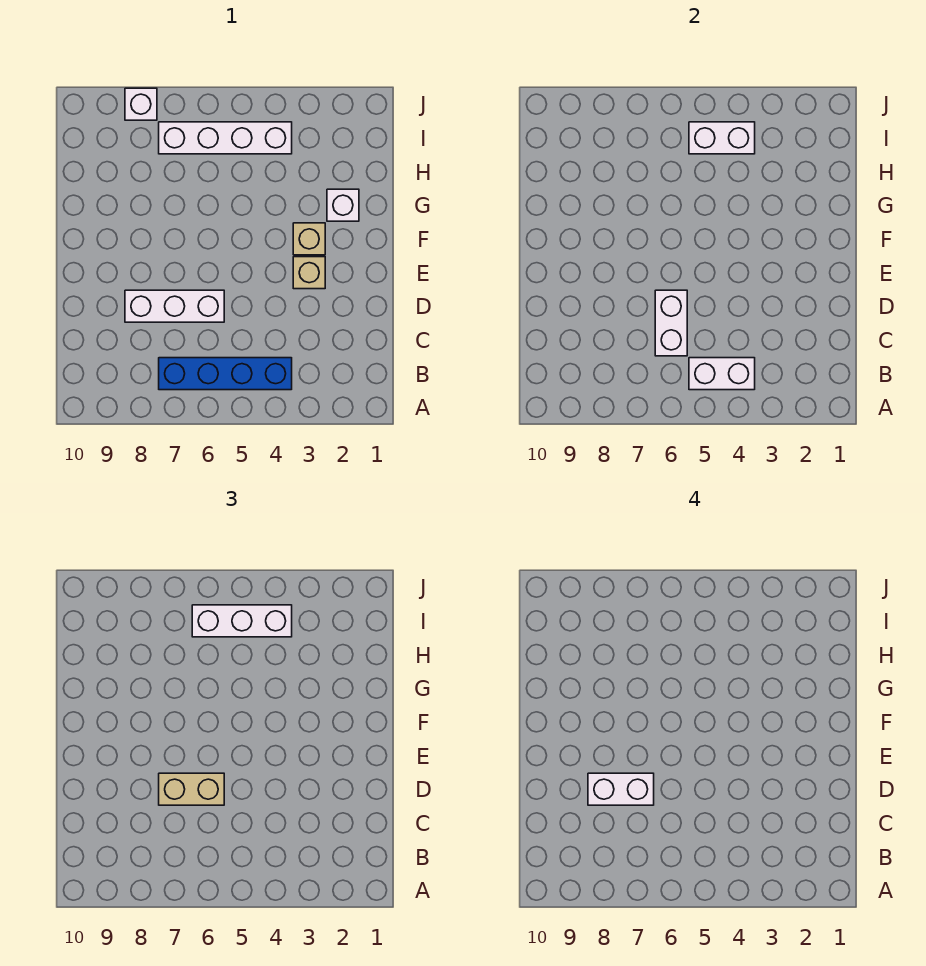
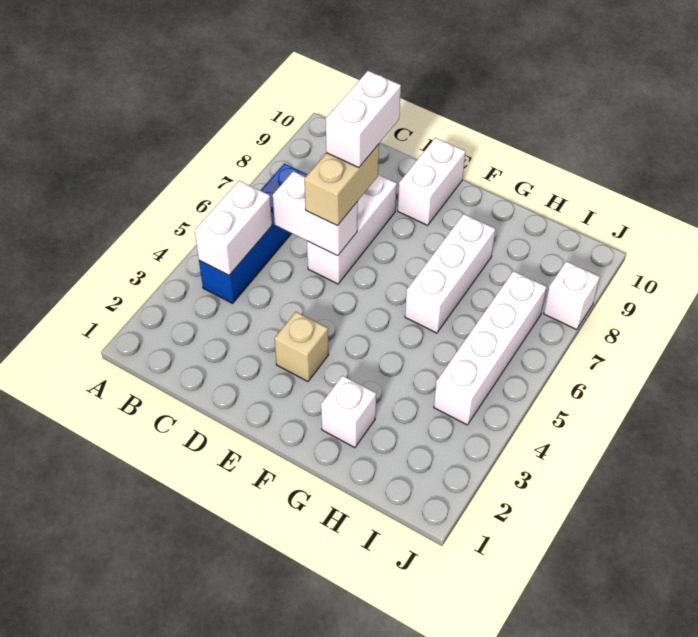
tan 1x1 brick [293,223,325,255] -> none
white 1x2 brick [689,122,755,154] -> white 1x2 brick moved to [398,138,465,225]
white 1x3 brick [192,605,292,637] -> white 1x3 brick moved to [405,214,495,333]

